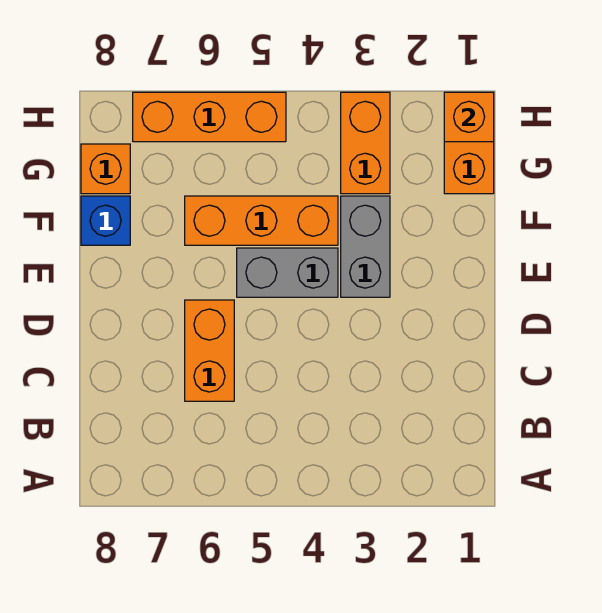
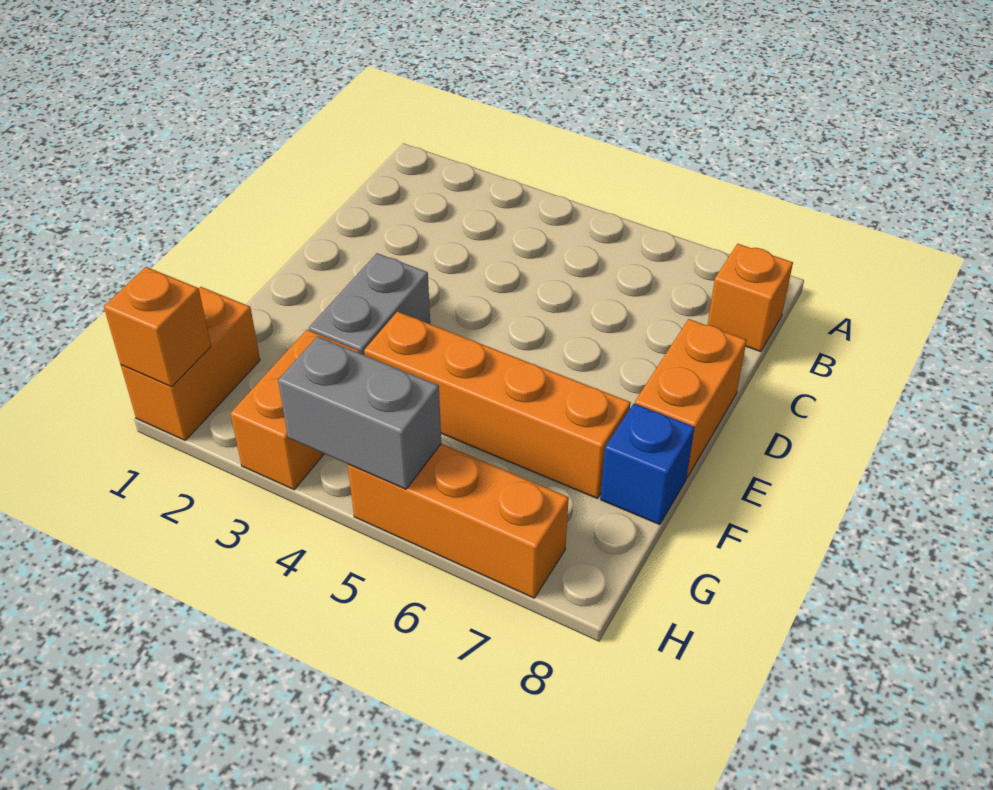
orange 1x2 brick [185,300,234,401] -> orange 1x2 brick moved to [635,319,747,477]
grey 1x2 brick [237,248,338,297] -> grey 1x2 brick moved to [278,336,441,489]
orange 1x3 brick [185,196,338,245] -> orange 1x4 brick [364,312,631,499]
orange 1x1 brick [81,144,130,194] -> orange 1x1 brick moved to [708,244,793,352]

